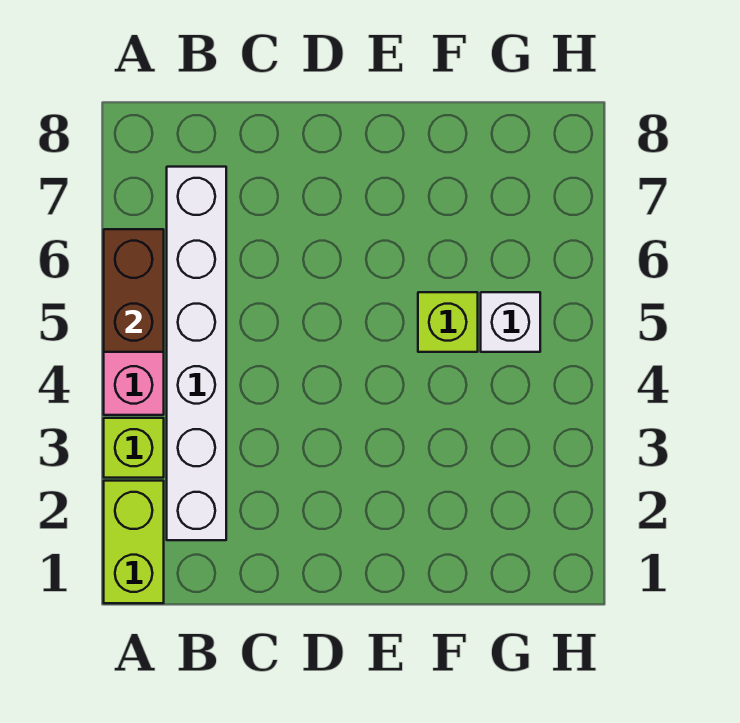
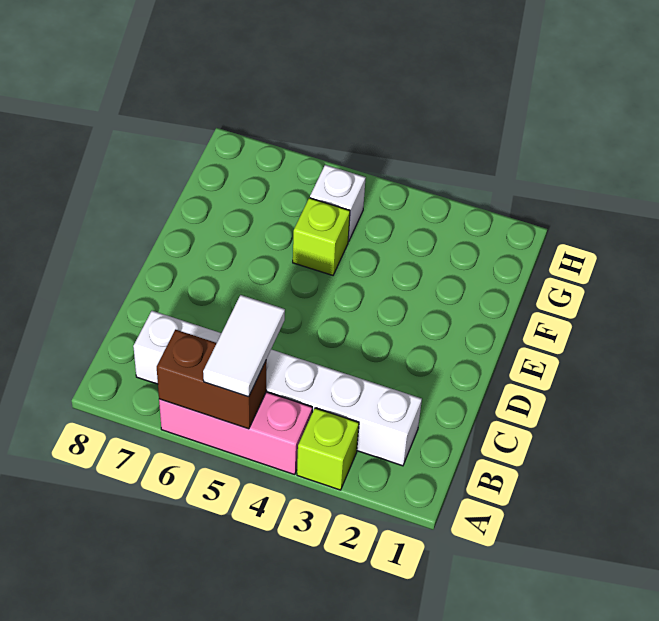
lime 1x2 brick [104,481,164,603] -> none
none -> white 1x2 tile [203,295,285,397]

